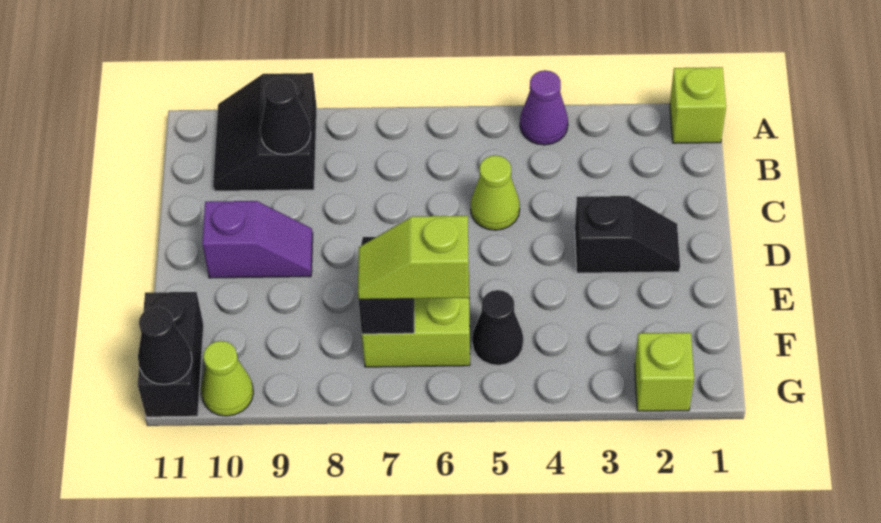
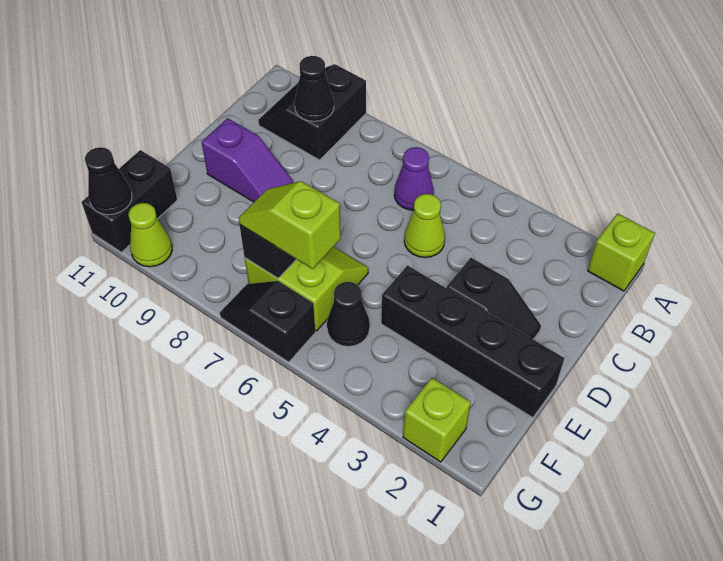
purple 1x1 cone [520,70,568,145] -> purple 1x1 cone moved to [394,147,434,210]
none -> black 1x4 brick [381,266,564,418]
none -> black 1x2 slope [220,281,315,362]

